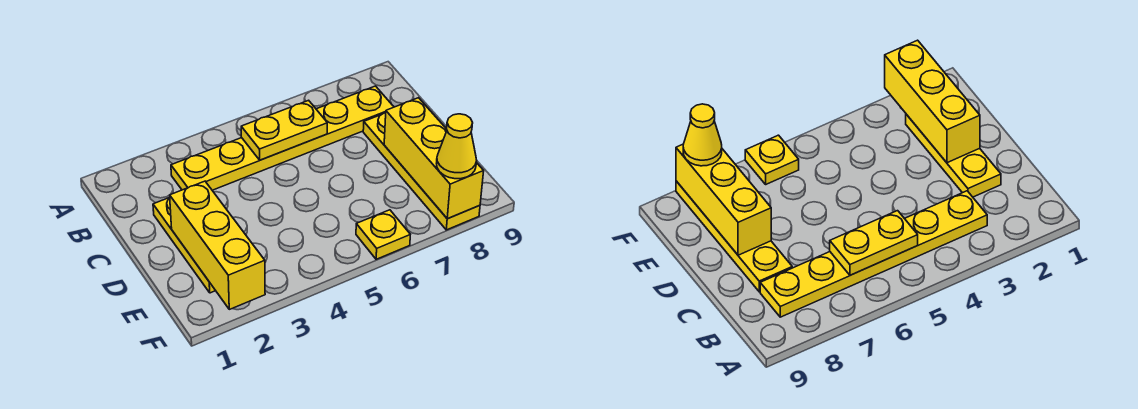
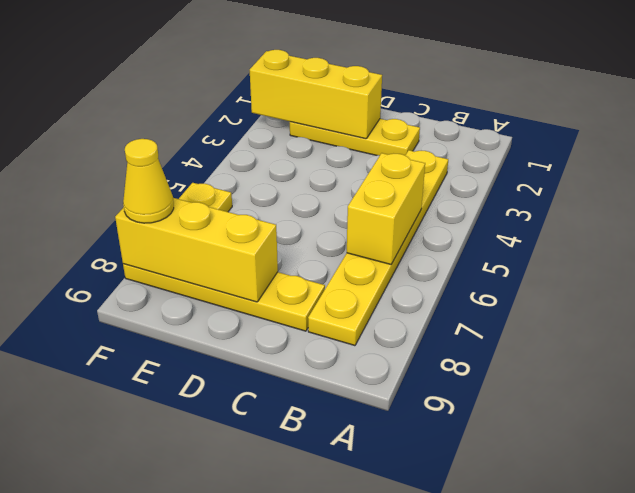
yellow 1x2 plate [241,100,327,160] -> yellow 1x2 brick [347,153,425,264]

